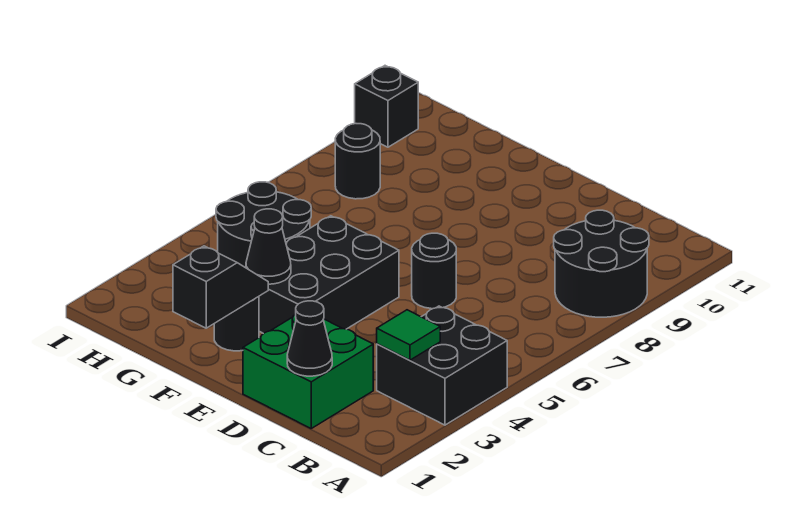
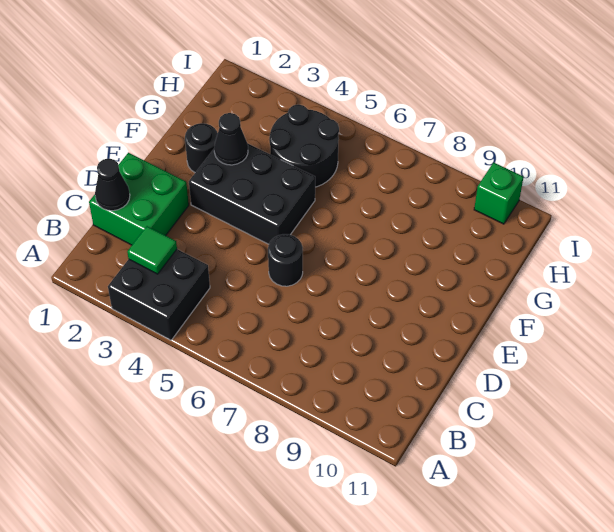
black 2x2 round brick [554,210,649,317] -> none
black 1x2 slope [173,246,268,328] -> none
black 1x1 round brick [335,124,380,199] -> none
black 1x1 brick [355,66,418,147] -> green 1x1 brick [474,162,523,224]

